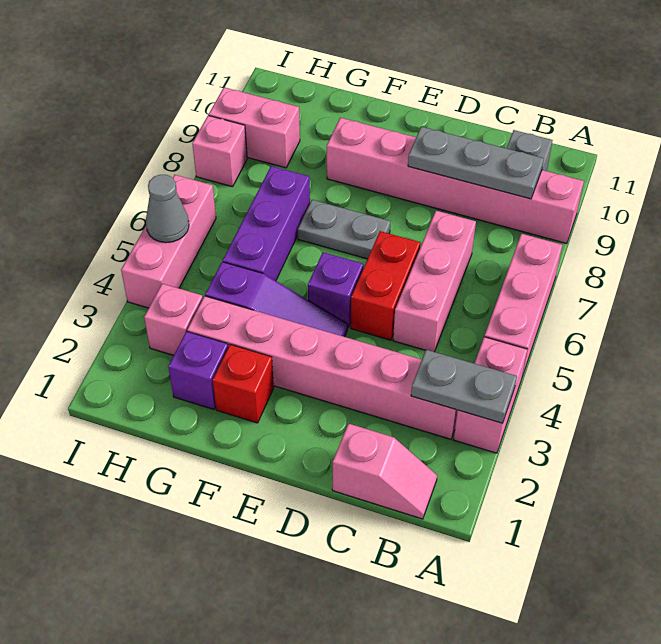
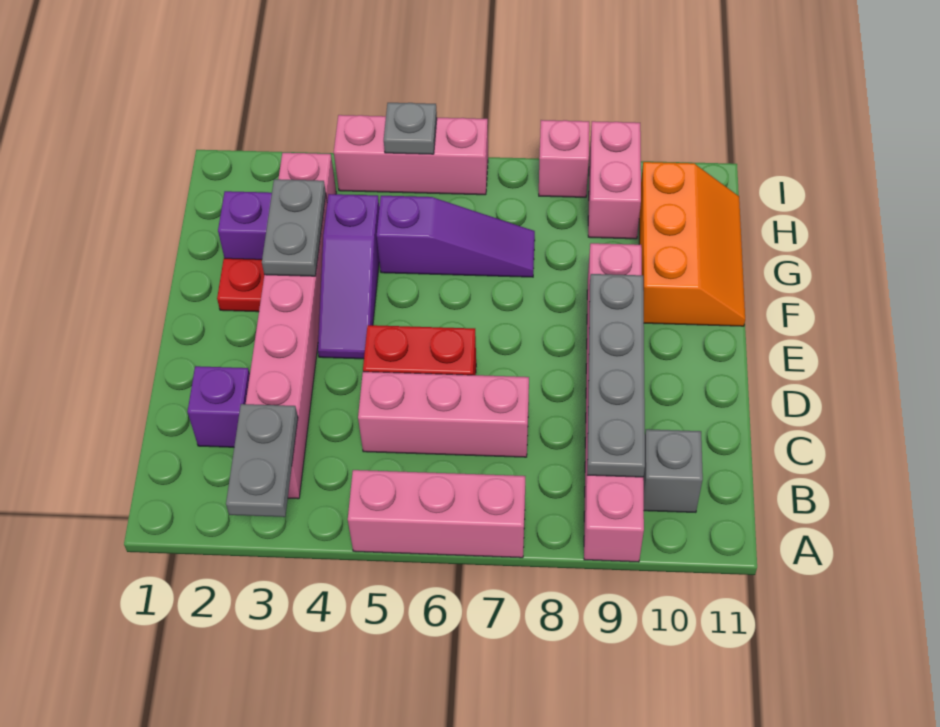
pink 1x2 brick [454,337,528,453] -> none
pink 1x2 slope [332,423,437,519] -> none
grey 1x3 plate [408,127,544,199] -> grey 1x4 plate [587,274,645,477]
purple 1x1 brick [308,252,363,328] -> purple 1x1 brick moved to [187,366,250,447]
grey 1x2 plate [298,200,390,259] -> grey 1x2 plate moved to [262,179,326,276]
red 1x1 brick [213,345,274,423] -> red 1x1 plate [217,258,264,312]
none -> orange 2x3 slope [639,162,745,326]
purple 1x3 brick [223,166,310,281] -> purple 1x3 slope [377,196,535,277]
grey 1x1 cone [146,175,189,243] -> grey 1x1 plate [384,103,437,154]

